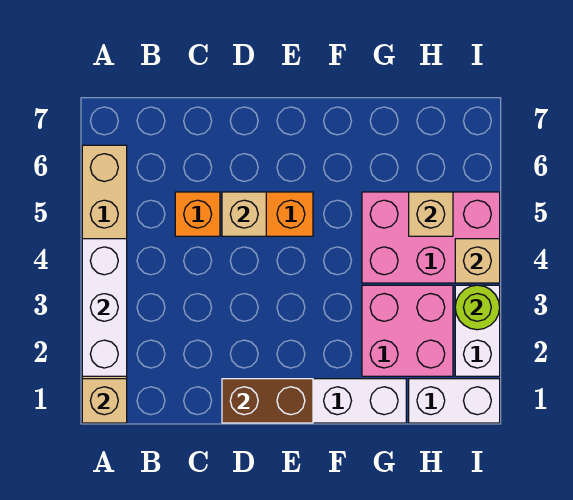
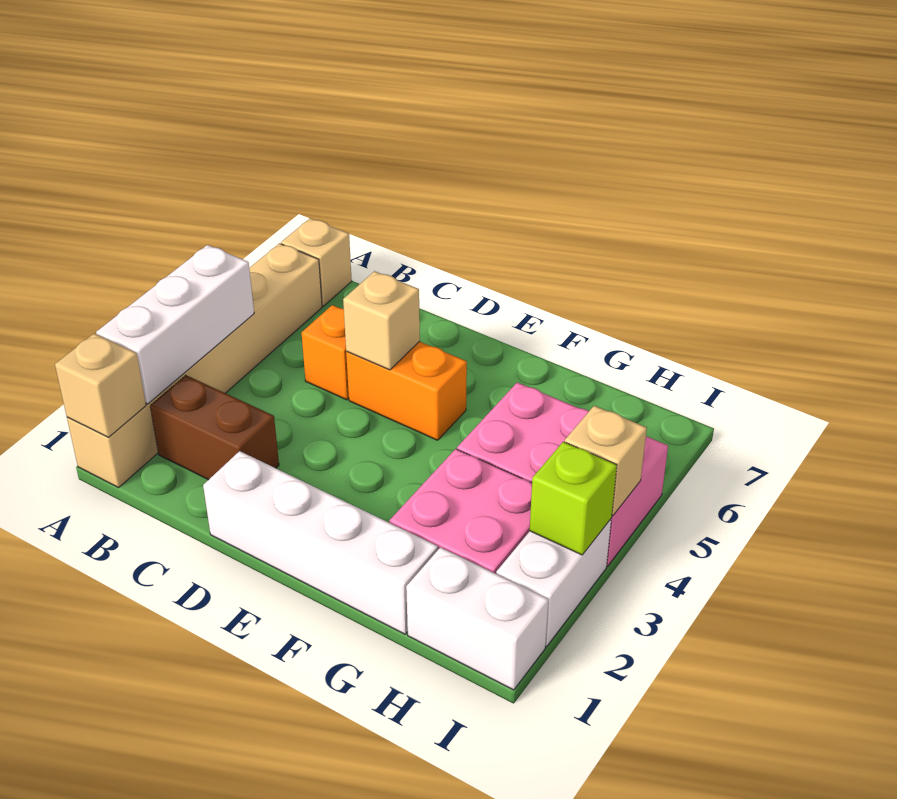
brown 1x2 brick [222,379,313,423] -> brown 1x2 brick moved to [150,375,279,480]
tan 1x1 brick [409,192,453,236] -> tan 1x1 brick moved to [281,218,352,306]
lime 1x1 round brick [455,285,500,330] -> lime 1x1 brick [530,442,617,555]

